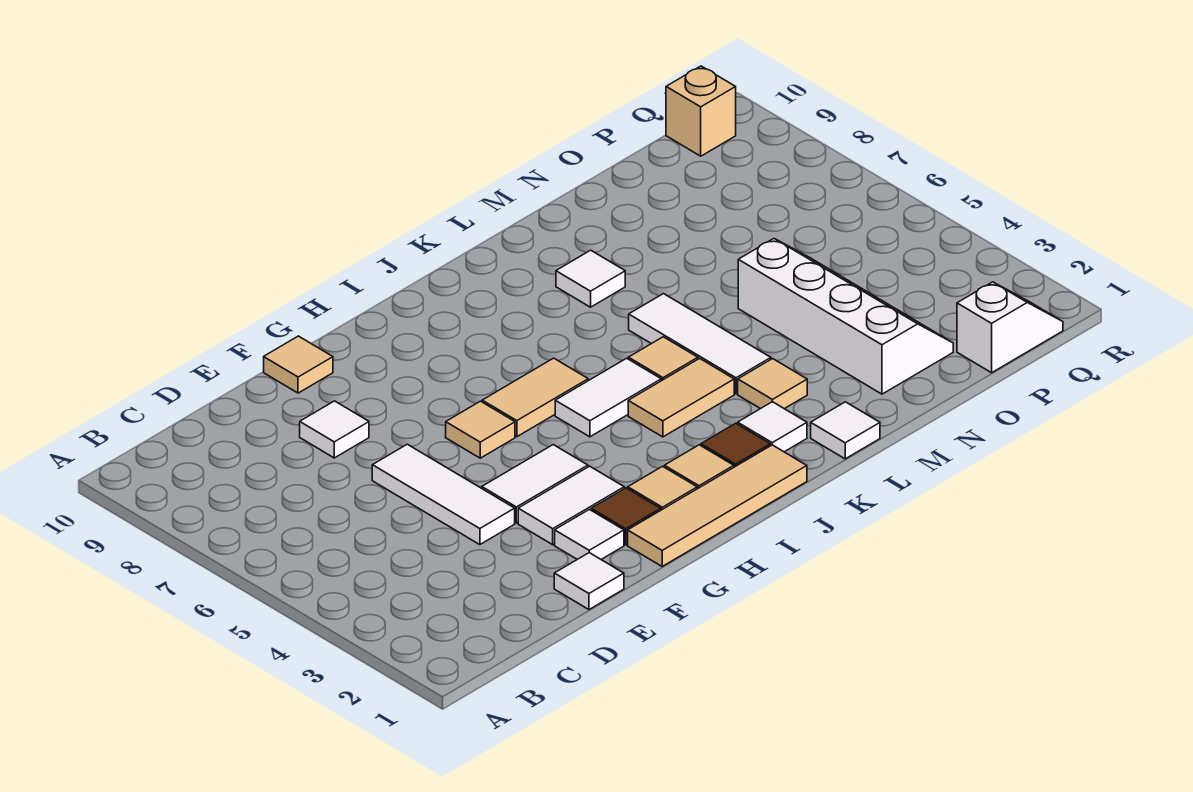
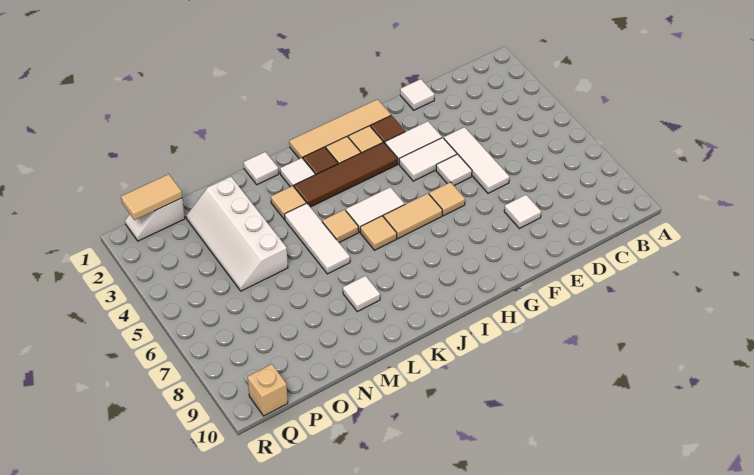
white 1x1 tile [555,509,624,559] -> white 1x1 tile moved to [436,154,472,186]
tan 1x1 tile [264,336,333,393] -> tan 1x1 tile moved to [360,216,397,250]
none -> brown 1x4 tile [294,142,398,207]
tan 1x2 tile [628,358,734,437] -> tan 1x2 tile moved to [121,174,182,220]

